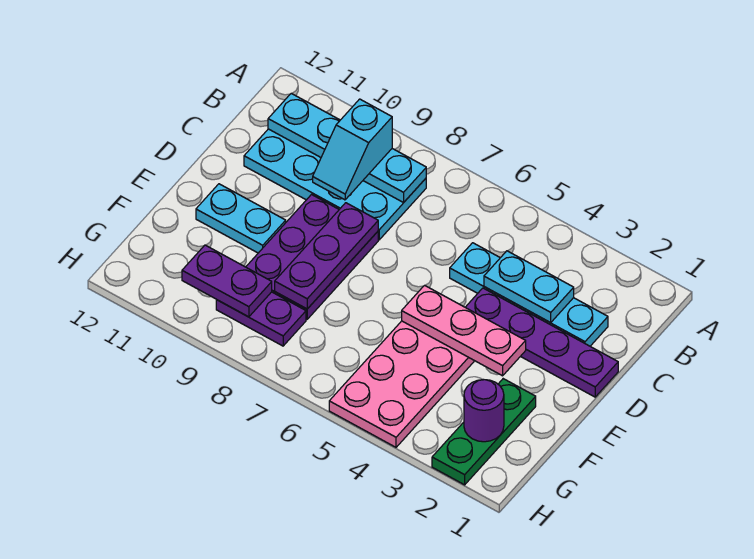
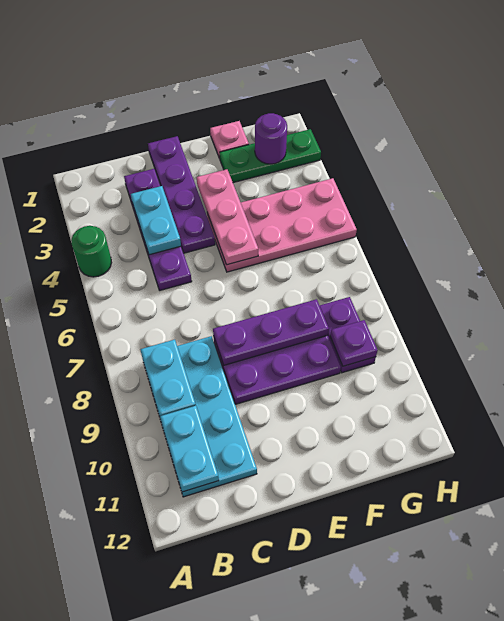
none -> green 1x1 round brick [71,226,111,277]
cyan 1x2 slope [313,99,392,200] -> none
cyan 1x4 plate [450,243,608,346] -> purple 1x4 plate [124,169,192,290]
cyan 1x2 plate [196,184,286,253] -> none
none -> pink 1x1 plate [210,121,249,159]
purple 1x2 plate [182,245,272,317] -> purple 1x1 plate [330,320,378,366]

